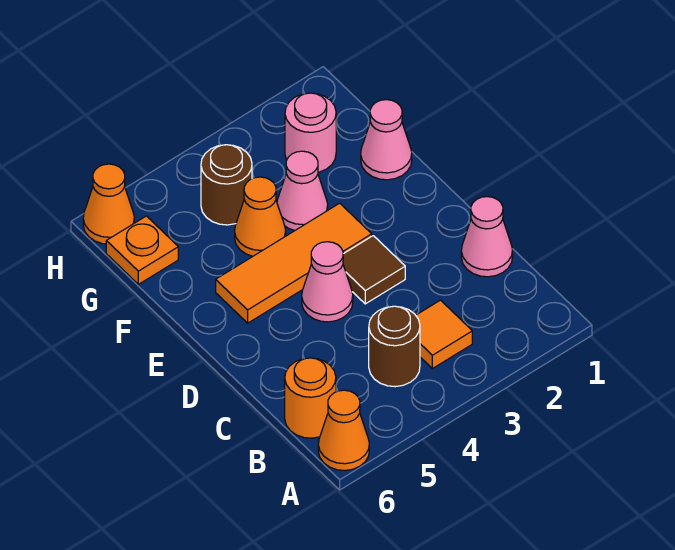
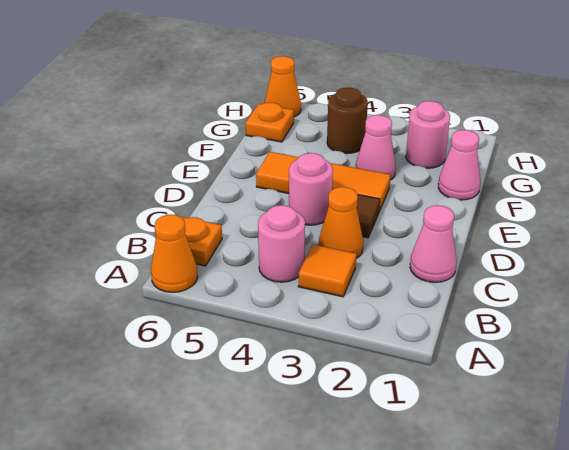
brown 1x1 round brick [369,306,420,387] -> pink 1x1 round brick [258,205,305,282]
orange 1x1 round brick [285,358,336,438] -> orange 1x1 plate [181,217,222,266]
pink 1x1 cone [302,242,353,322] -> pink 1x1 round brick [289,153,333,225]
orange 1x1 cone [235,177,286,256] -> orange 1x1 cone moved to [319,187,363,258]

